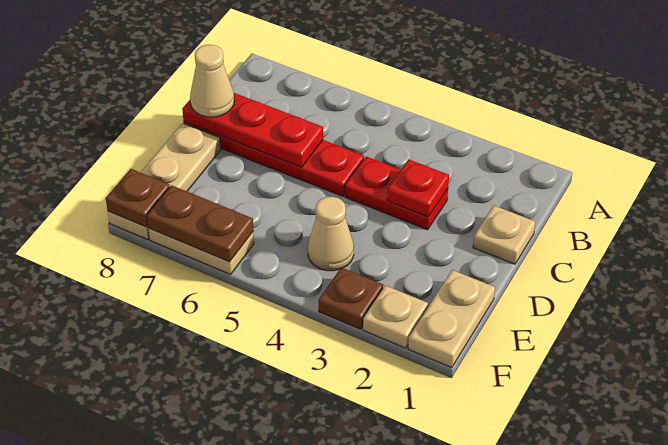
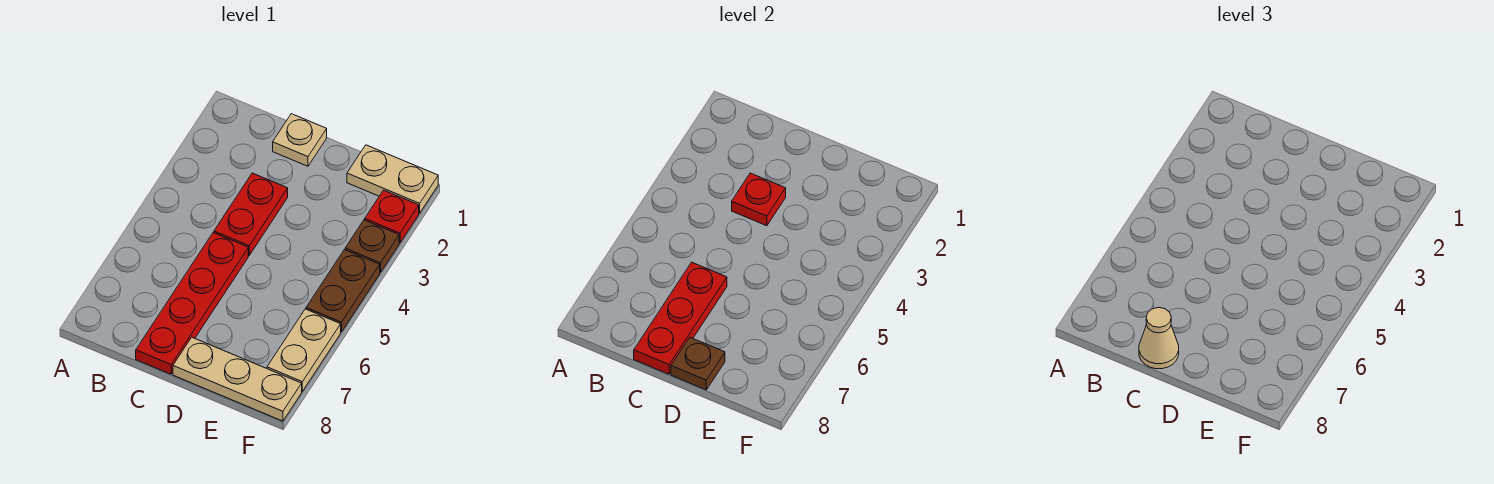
tan 1x1 cone [308,197,354,271] -> none
tan 1x1 plate [363,286,428,348] -> red 1x1 plate [365,190,419,243]
brown 1x2 plate [147,185,253,262] -> brown 1x2 plate moved to [306,250,380,332]
brown 1x1 plate [106,169,170,227] -> brown 1x1 plate moved to [671,338,725,390]

